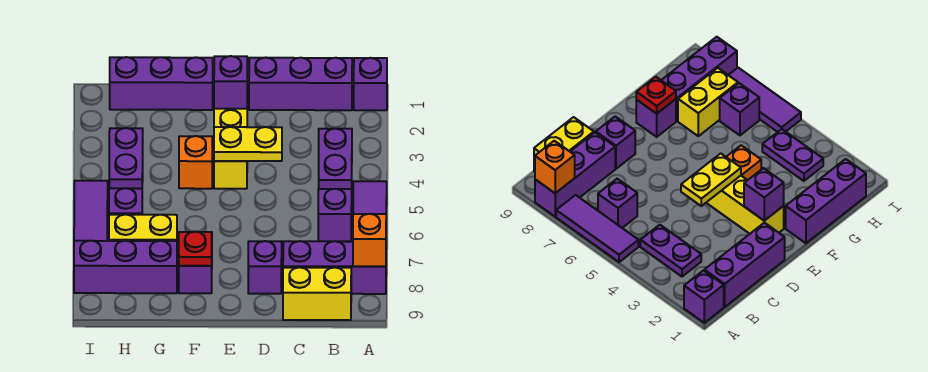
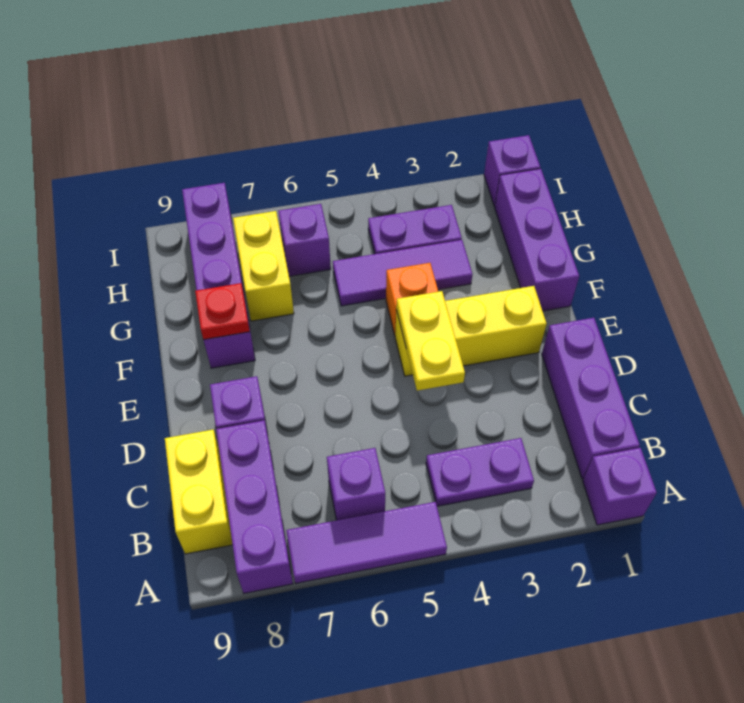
orange 1x1 brick [353,214,386,266] -> none
purple 1x1 brick [214,56,247,109] -> purple 1x1 brick moved to [484,135,540,206]
purple 1x3 tile [74,181,108,241] -> purple 1x3 tile moved to [333,240,473,306]

